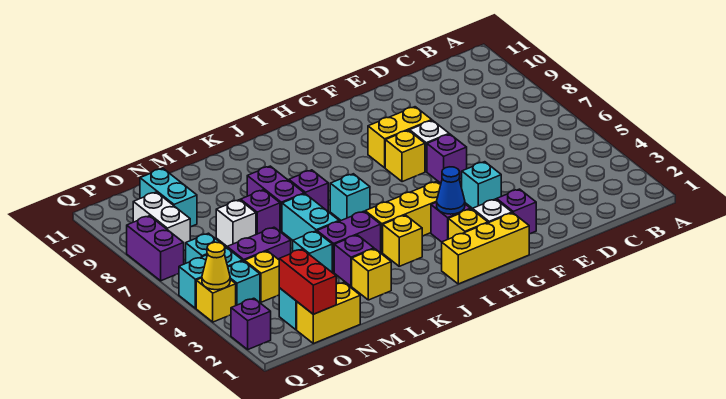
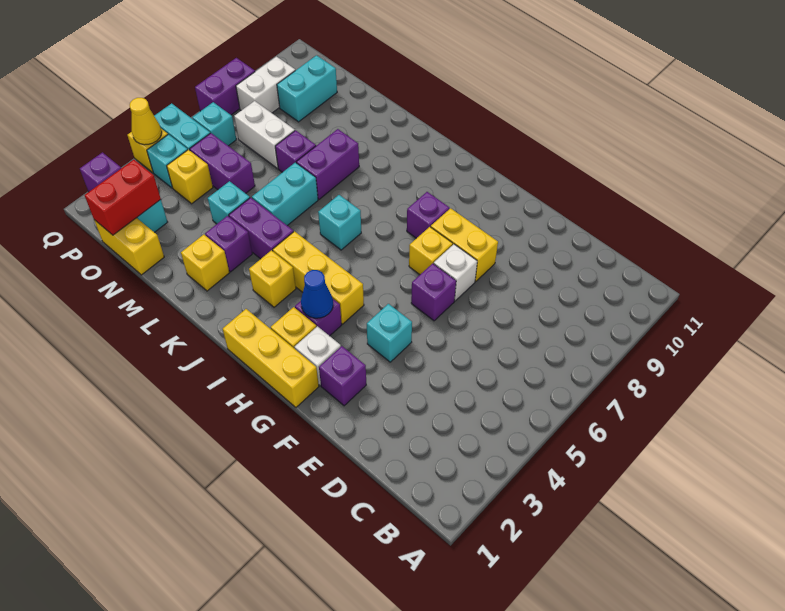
purple 1x1 brick [289,170,328,211] -> purple 1x1 brick moved to [407,192,449,238]
white 1x1 brick [216,200,256,247] -> white 1x2 brick [234,101,295,168]

